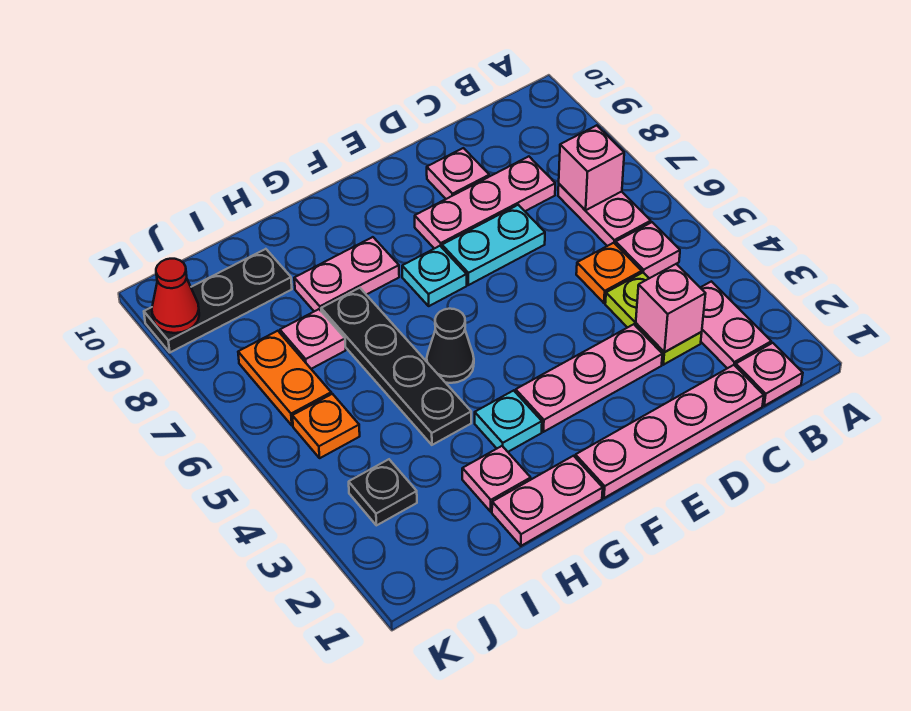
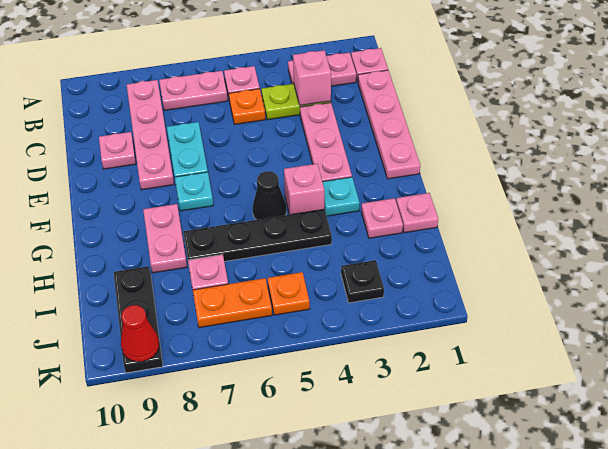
pink 1x1 brick [559,125,624,210] -> pink 1x1 brick moved to [284,164,324,215]
pink 1x3 plate [415,156,555,249] -> pink 1x4 plate [127,80,174,190]
pink 1x2 plate [492,456,603,546] -> pink 1x1 plate [396,193,438,233]

